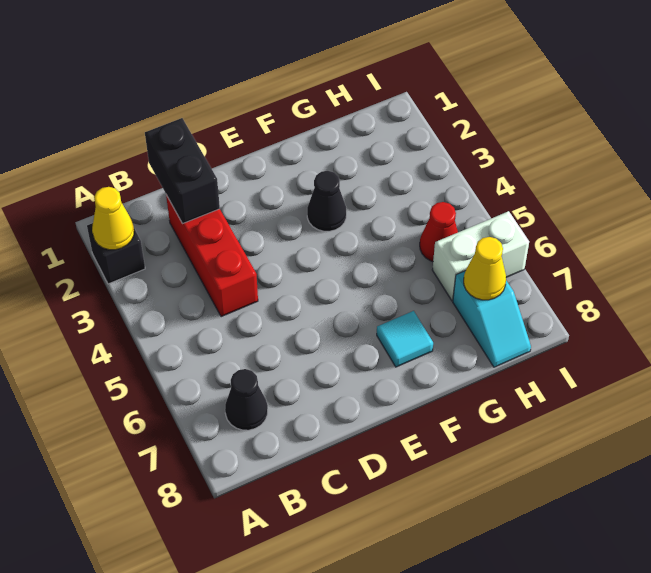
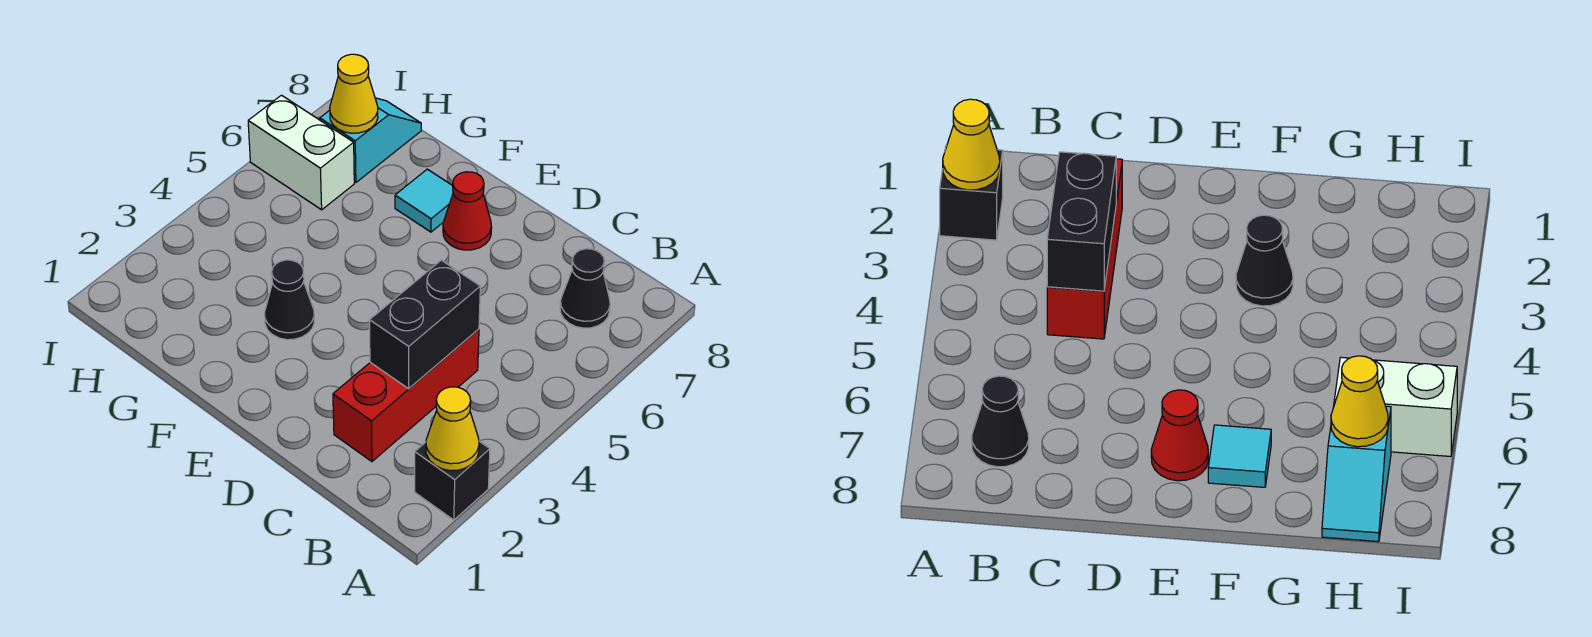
black 1x2 brick [145,118,220,224] -> black 1x2 brick moved to [370,260,480,389]
red 1x1 cone [420,202,458,262] -> red 1x1 cone moved to [443,172,492,250]

